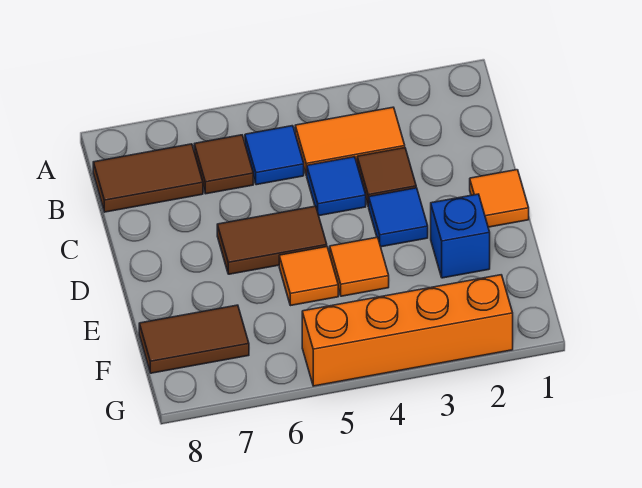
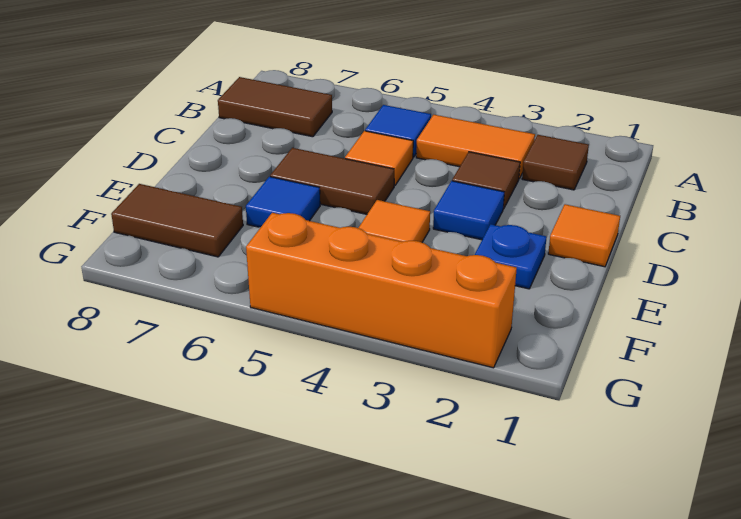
brown 1x1 tile [194,135,253,194] -> brown 1x1 tile moved to [522,135,589,190]
blue 1x1 tile [306,157,366,216] -> blue 1x1 tile moved to [246,177,320,227]
blue 1x1 brick [431,194,490,278] -> blue 1x1 plate [475,224,547,289]
orange 1x1 tile [279,247,338,306] -> orange 1x1 tile moved to [345,131,413,186]

